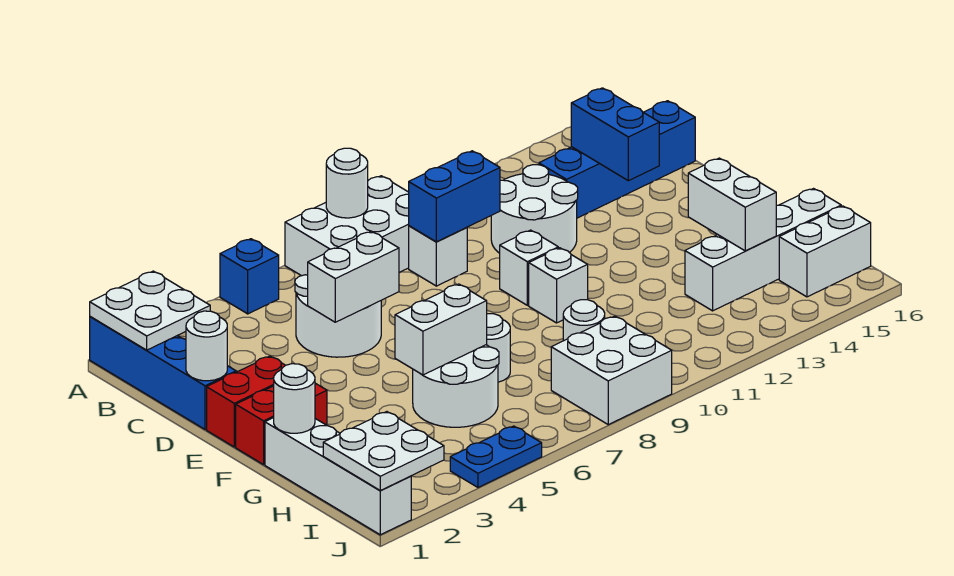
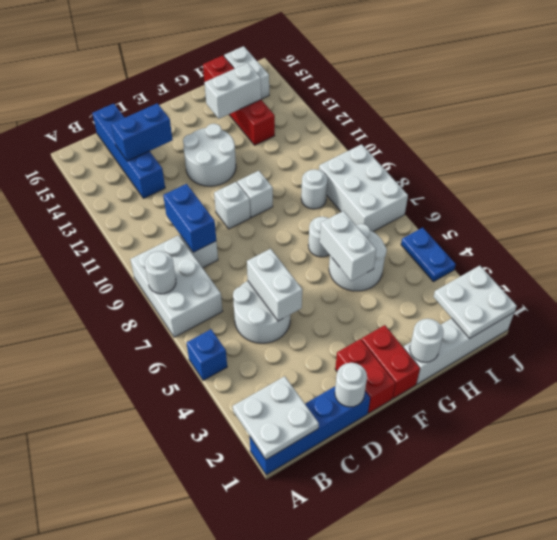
white 2x2 round brick [491,165,578,253] -> white 2x2 round brick moved to [183,124,236,186]
white 1x4 brick [685,189,841,311] -> red 1x4 brick [203,56,275,145]
white 2x2 brick [551,316,672,425] -> white 2x3 brick [319,144,408,232]

